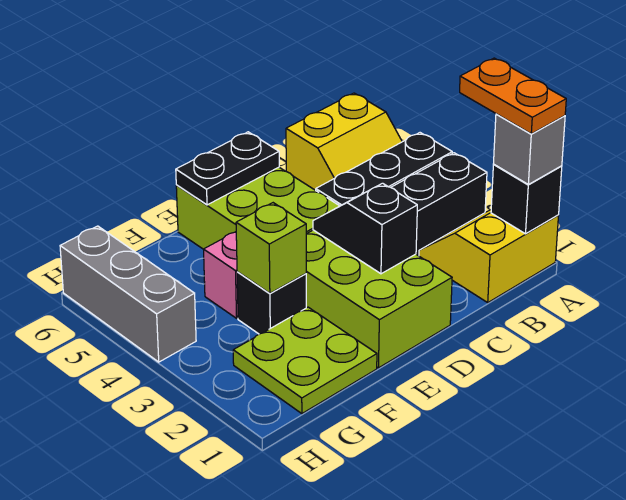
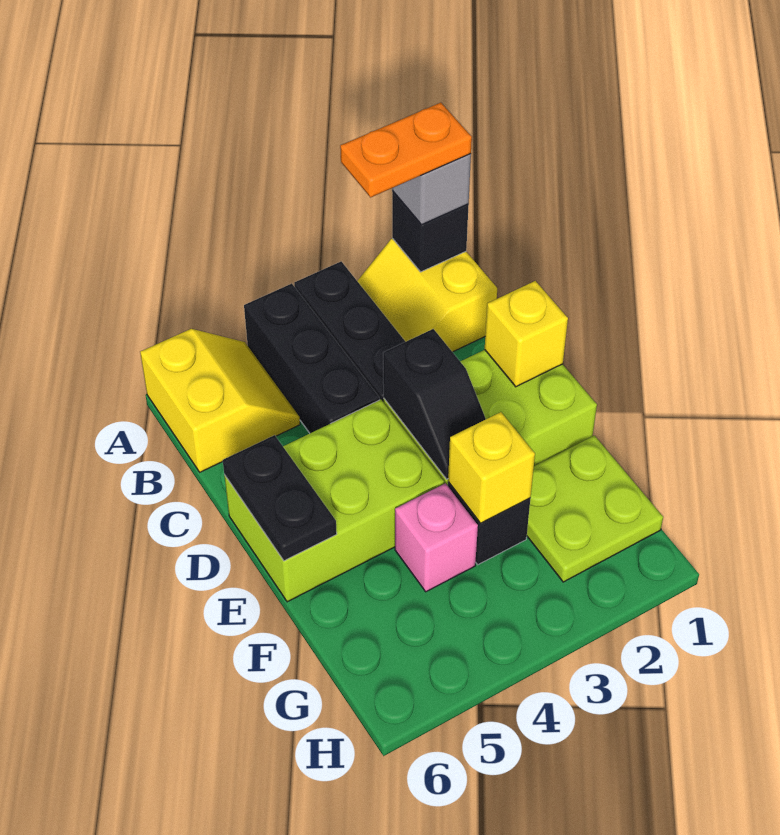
none -> yellow 1x1 brick [485,281,568,387]
black 1x2 slope [313,183,417,274] -> black 1x2 slope turned to [383,329,486,479]
lime 1x1 brick [236,203,306,293] -> yellow 1x1 brick [448,412,535,523]
grey 1x3 brick [60,226,196,362] -> none

